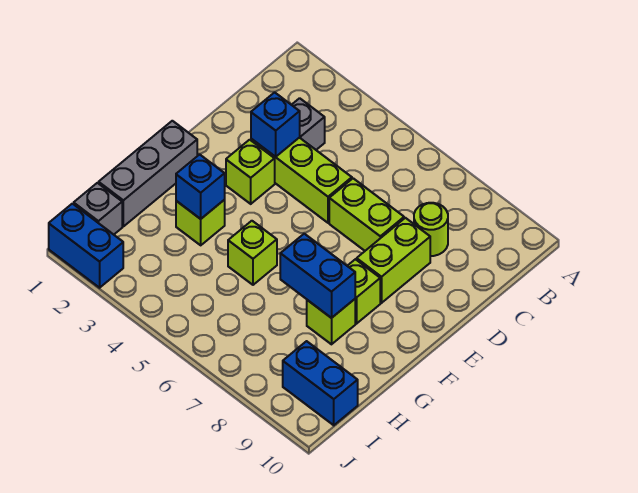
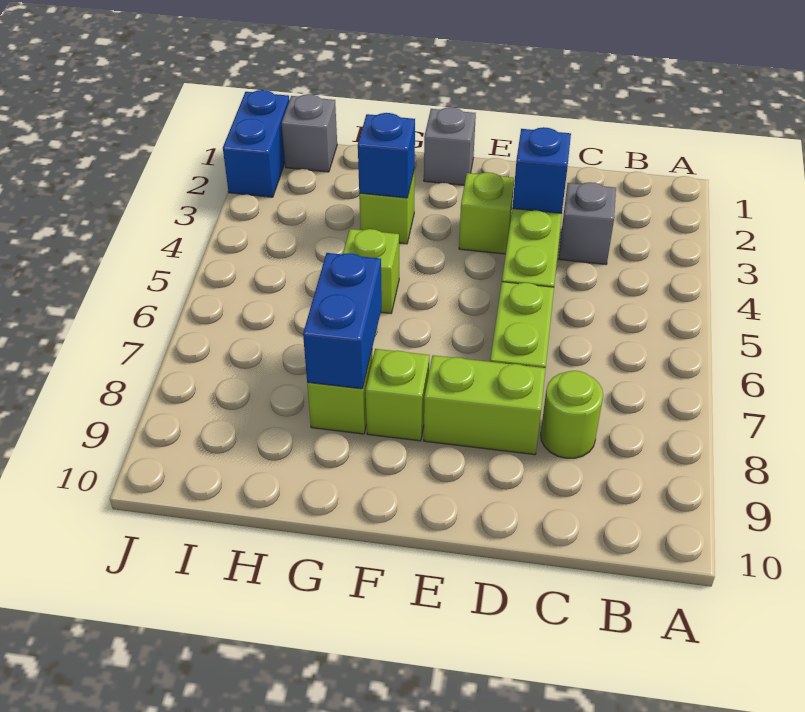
grey 1x3 brick [99,121,197,226] -> grey 1x1 brick [424,107,476,185]
blue 1x2 brick [283,341,358,425] -> none

